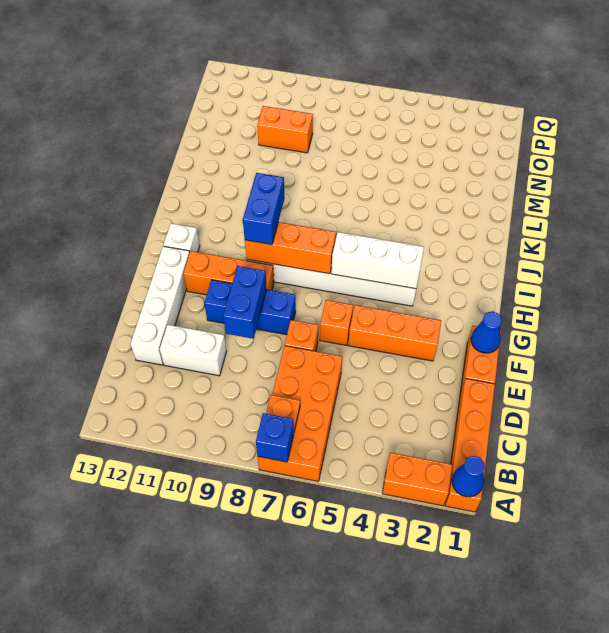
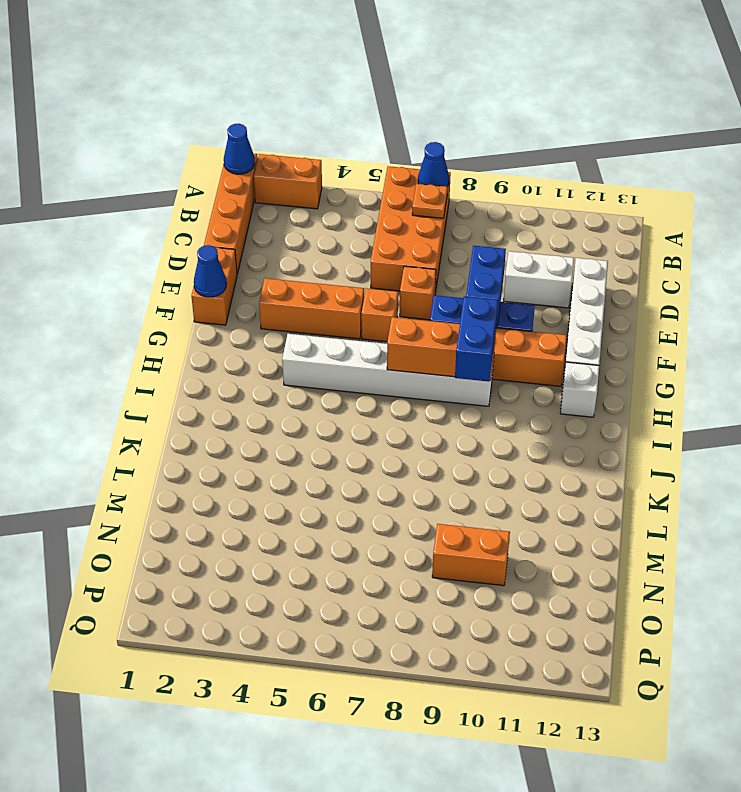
blue 1x1 brick [256,413,294,462] -> blue 1x1 cone [418,142,449,187]
white 1x3 brick [331,232,424,289] -> none

